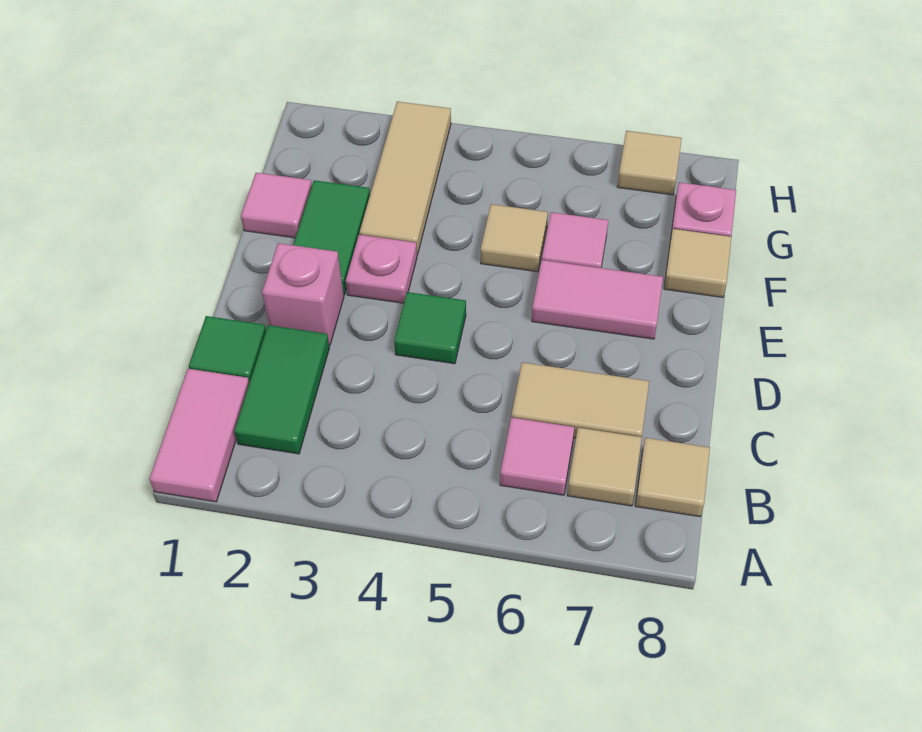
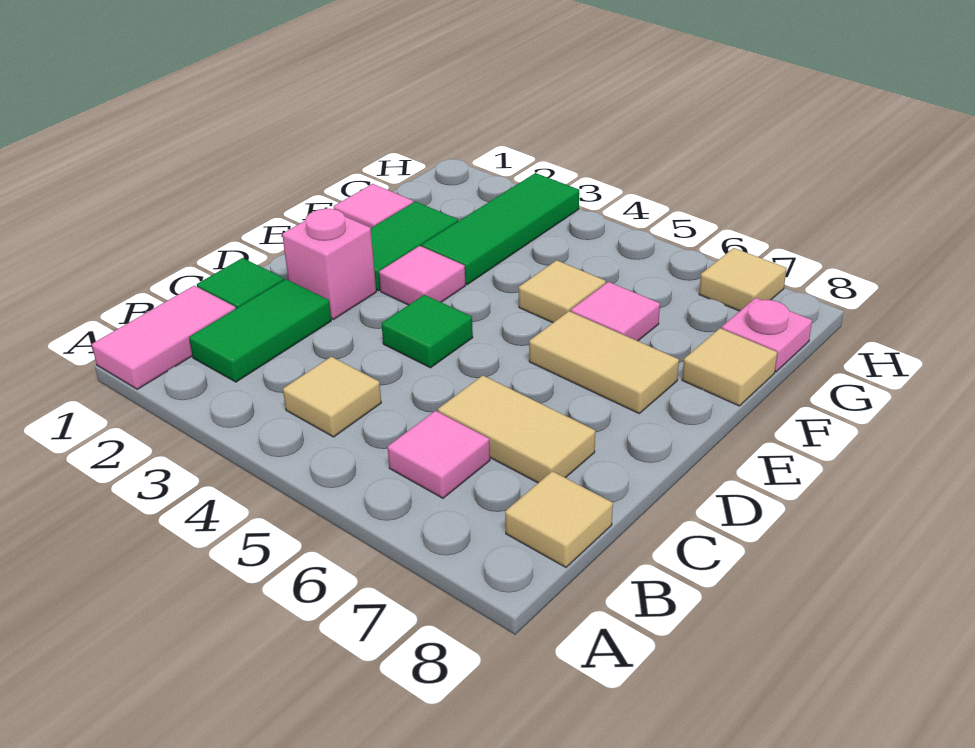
tan 1x1 tile [567,428,642,506] -> tan 1x1 tile moved to [283,357,381,437]
pink 1x1 plate [346,235,417,303] -> pink 1x1 tile [379,246,465,305]
pink 1x2 tile [532,260,663,339] -> tan 1x2 tile [529,311,679,413]
tan 1x3 tile [360,102,451,255] -> green 1x3 tile [422,173,579,284]

